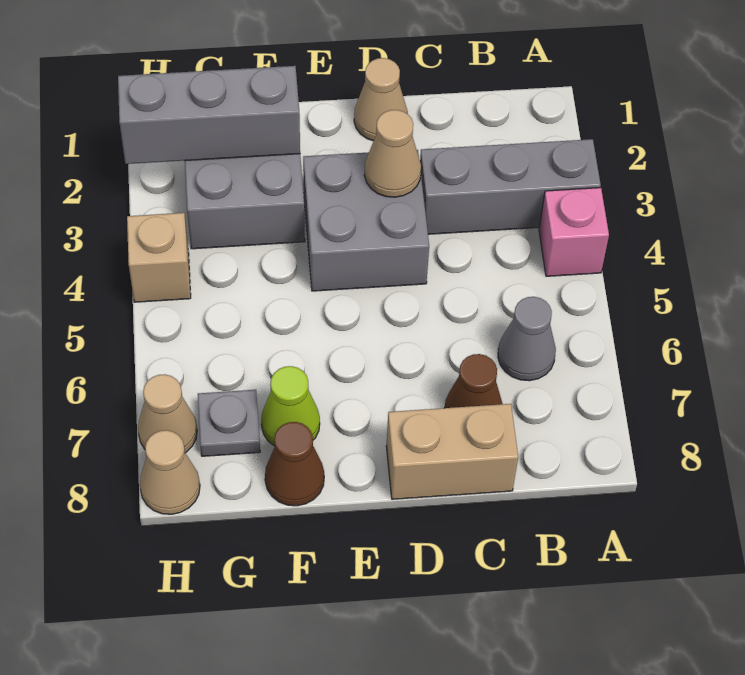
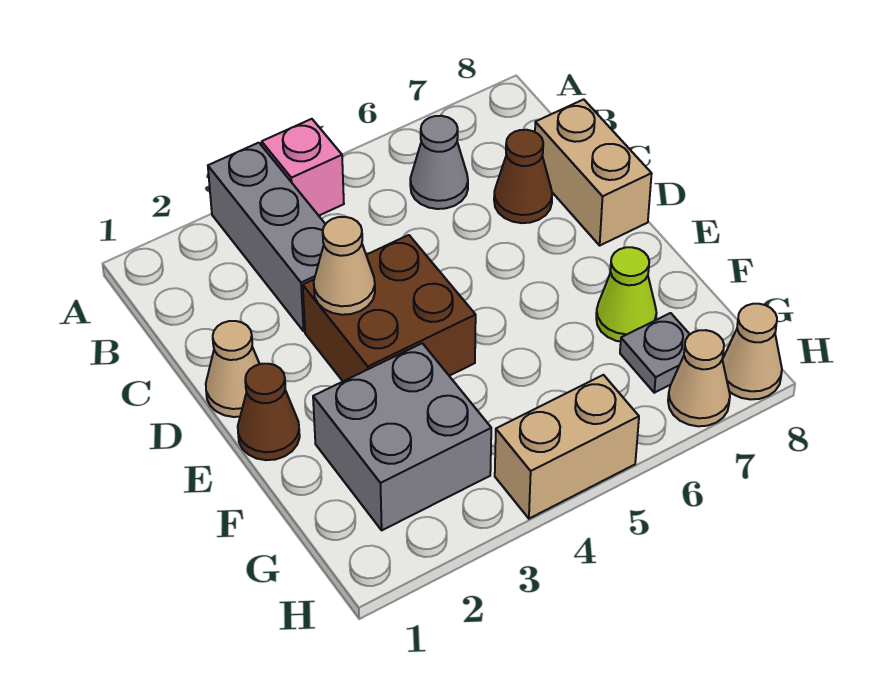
grey 2x2 brick [303,150,429,291] -> brown 2x2 brick [303,235,476,381]
grey 1x3 brick [118,66,300,164] -> none
brown 1x1 cone [265,422,324,506] -> brown 1x1 cone moved to [238,364,300,460]
tan 1x1 brick [127,213,191,302] -> tan 1x2 brick [495,375,639,519]

